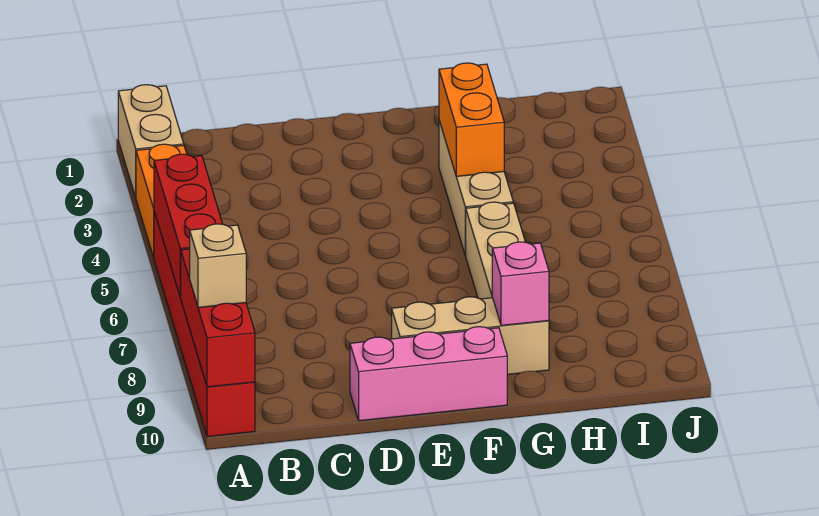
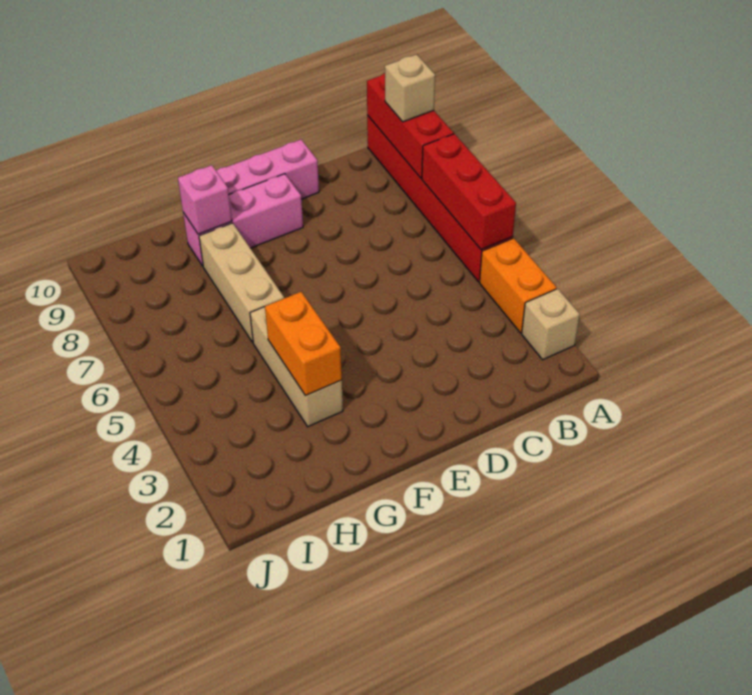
tan 1x2 brick [118,85,184,197] -> tan 1x1 brick [522,289,580,360]
tan 1x3 brick [392,297,549,375] -> pink 1x3 brick [183,174,303,266]

